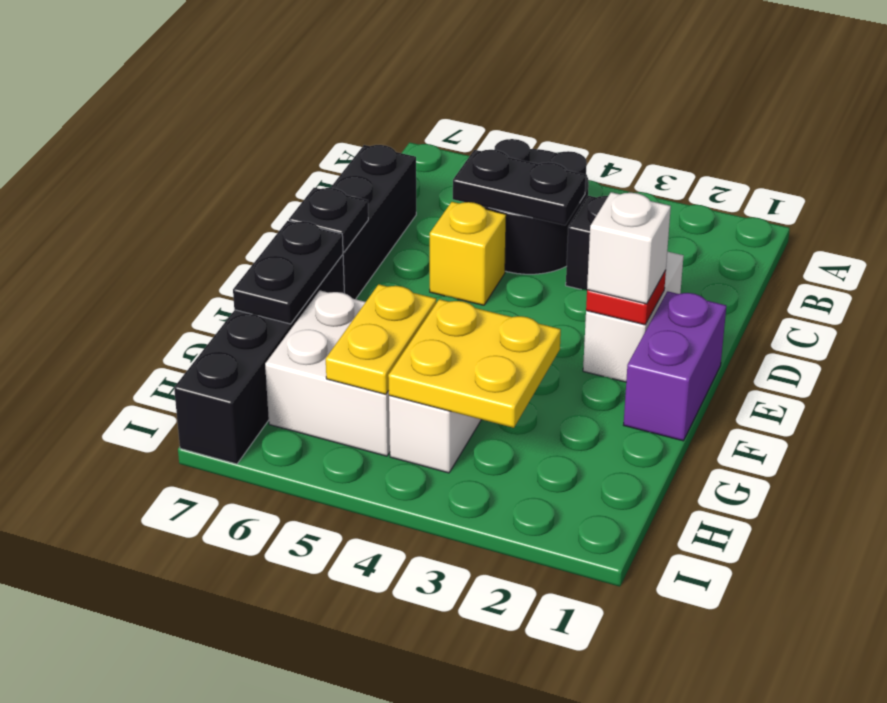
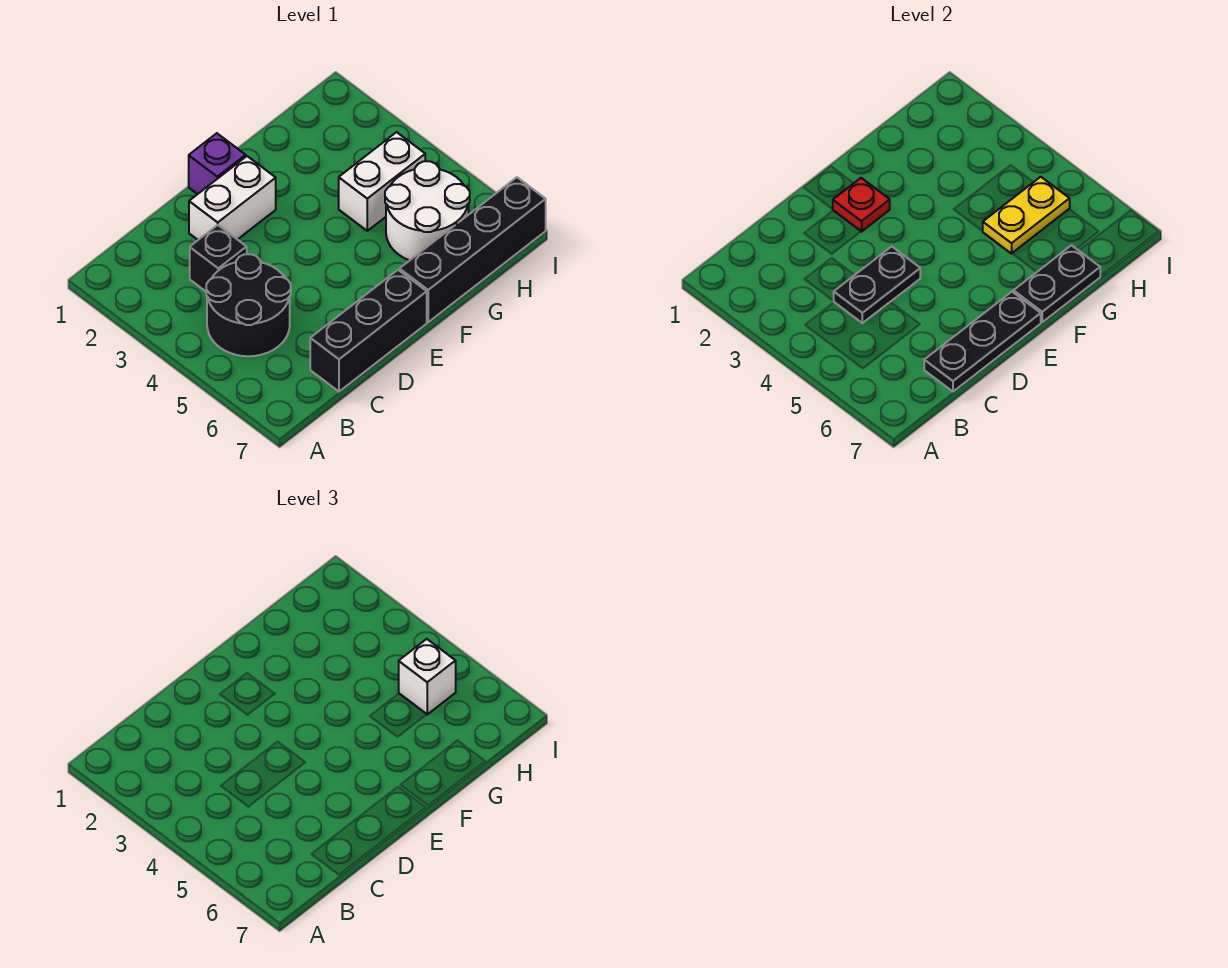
black 1x2 plate [453,150,586,225] -> black 1x2 plate turned to [834,246,920,323]
yellow 1x1 brick [430,202,506,305] -> none
purple 1x2 brick [624,291,726,441] -> purple 1x1 brick [189,133,246,194]
white 1x1 brick [587,192,671,304] -> white 1x1 brick moved to [399,639,456,714]
black 1x1 plate [289,188,368,252] -> black 1x3 plate [924,292,1041,392]
yellow 2x2 plate [388,299,561,428] -> none
white 2x2 brick [265,291,390,456] -> white 2x2 round brick [385,161,470,260]

